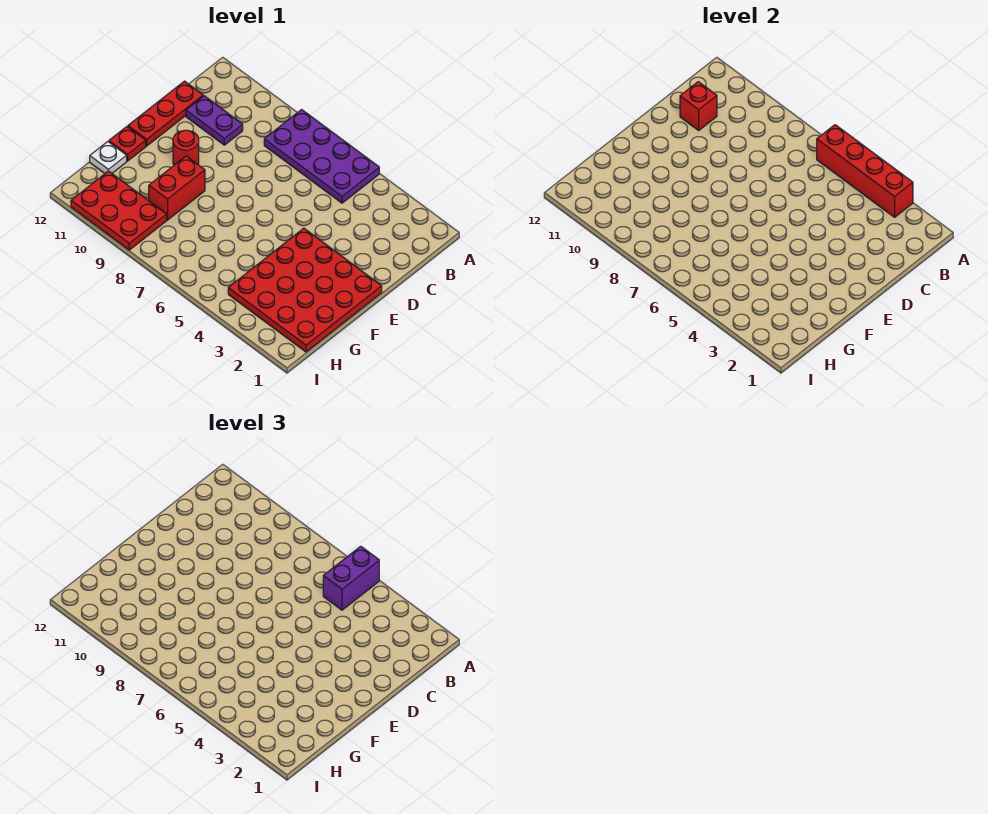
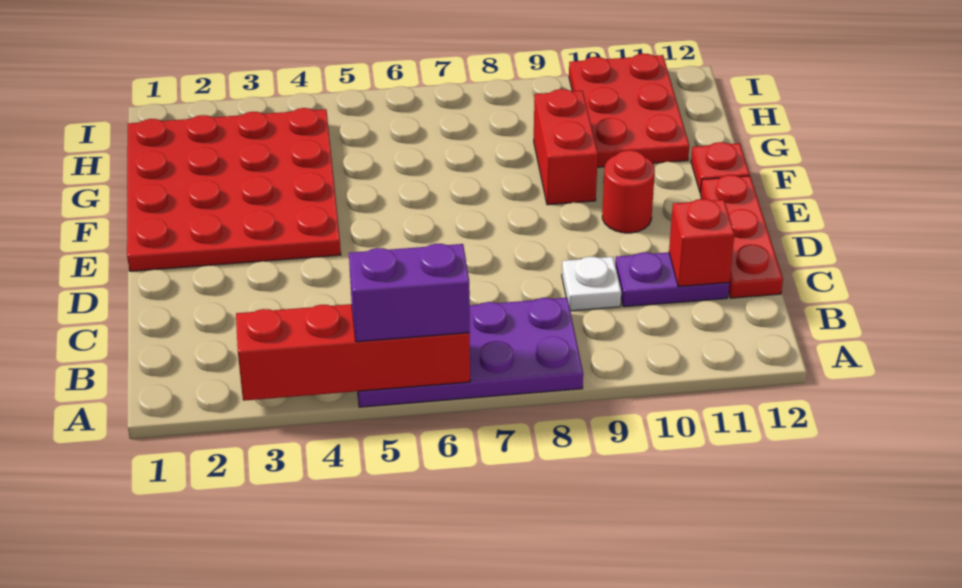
purple 1x2 brick [323,546,379,610] -> purple 1x2 brick turned to [349,244,470,342]
white 1x1 plate [90,142,127,173] -> white 1x1 plate moved to [562,257,621,311]
red 2x3 plate [71,171,167,250] -> red 2x3 plate turned to [569,54,689,167]

